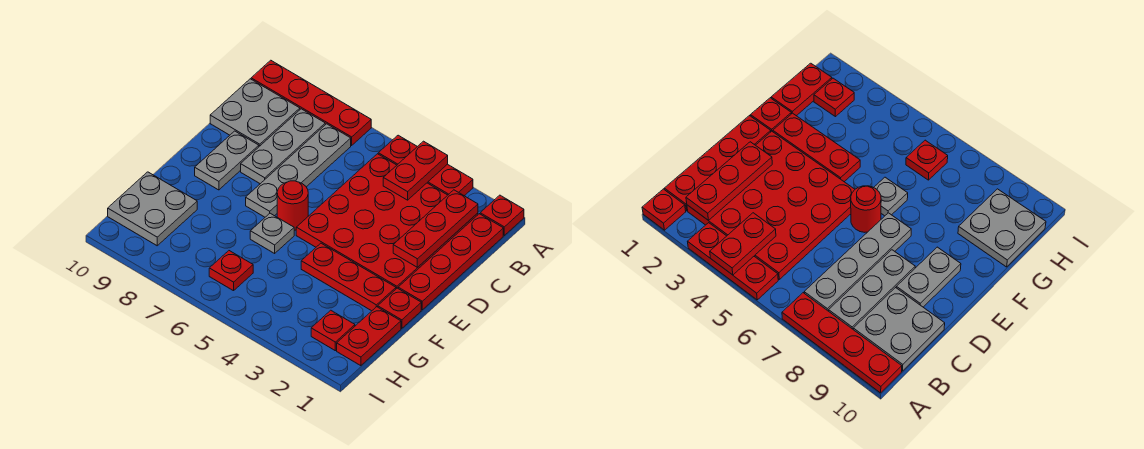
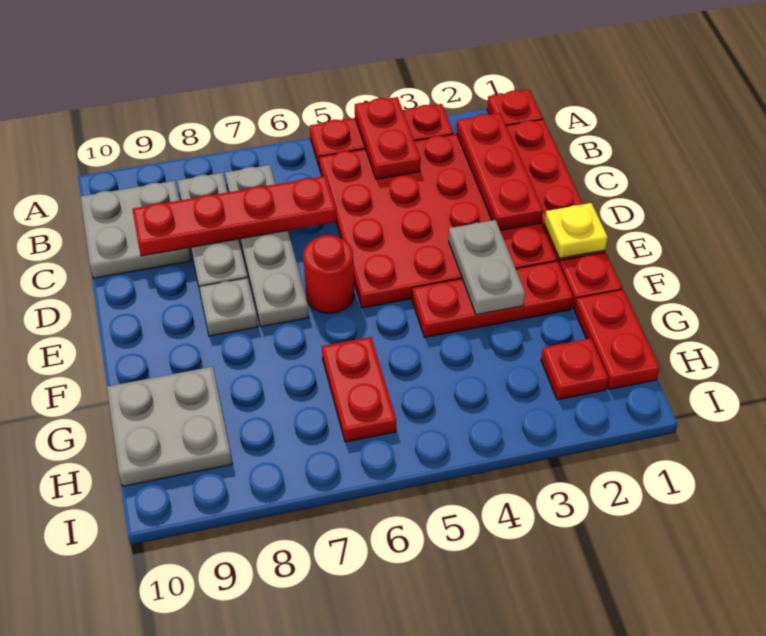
red 1x4 plate [251,60,371,145] -> red 1x4 plate moved to [132,176,337,256]
grey 1x2 plate [195,131,259,190] -> grey 1x2 plate moved to [449,220,525,315]
none -> yellow 1x1 plate [544,203,608,258]
grey 1x1 plate [250,213,294,253] -> grey 1x1 plate moved to [199,278,258,336]
red 1x1 plate [209,251,253,291] -> red 1x2 plate [322,337,396,442]

